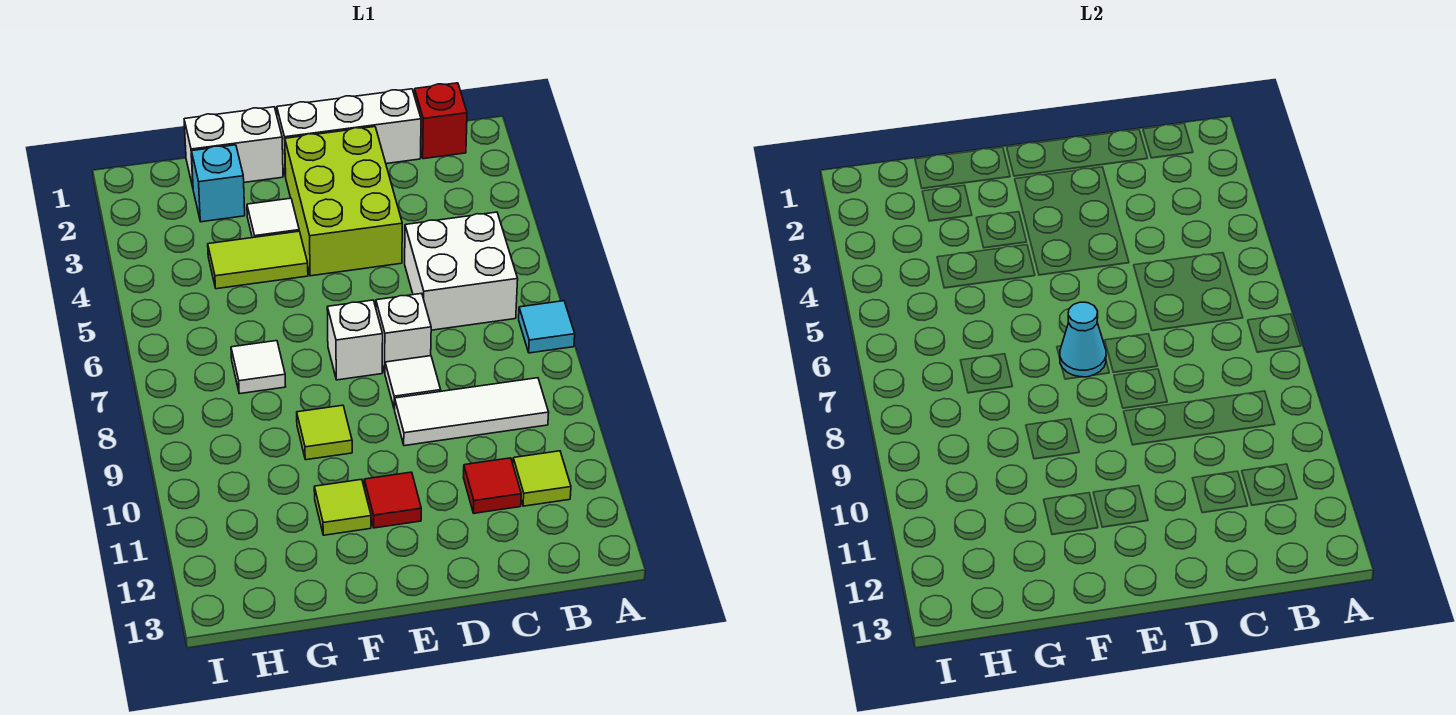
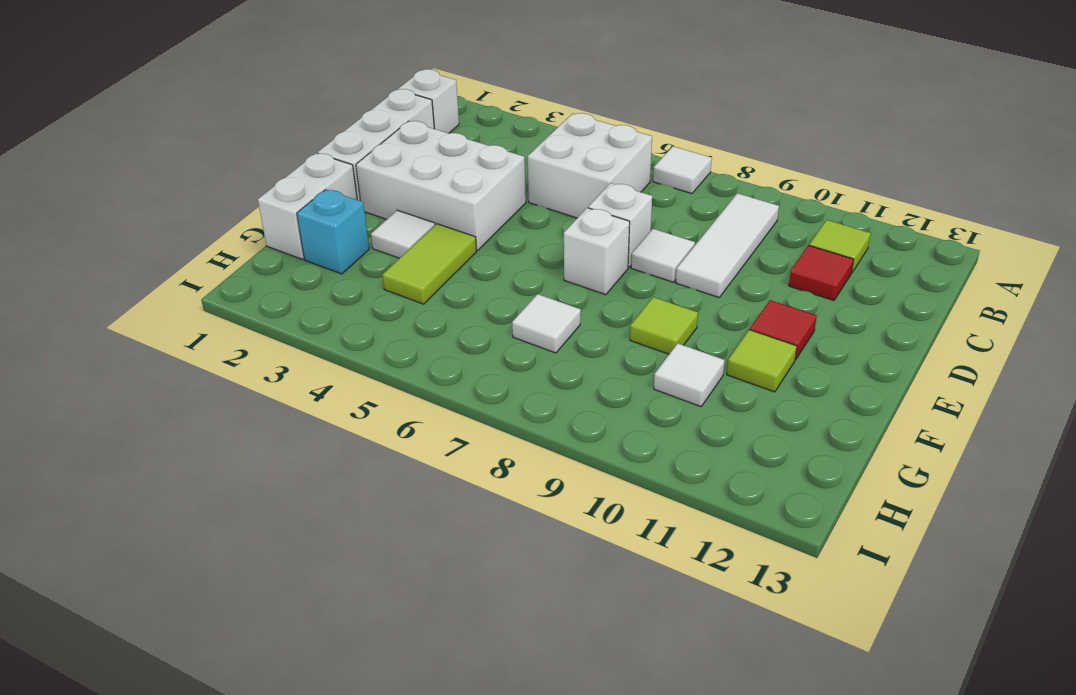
cyan 1x1 tile [519,301,575,353] -> white 1x1 tile [653,146,712,193]
red 1x1 brick [414,83,467,159] -> white 1x1 brick [399,69,459,133]
lime 2x3 brick [285,127,402,276] -> white 2x3 brick [356,121,526,251]
cyan 1x1 cone [1060,302,1106,377] -> none
none -> white 1x1 tile [654,343,725,407]

